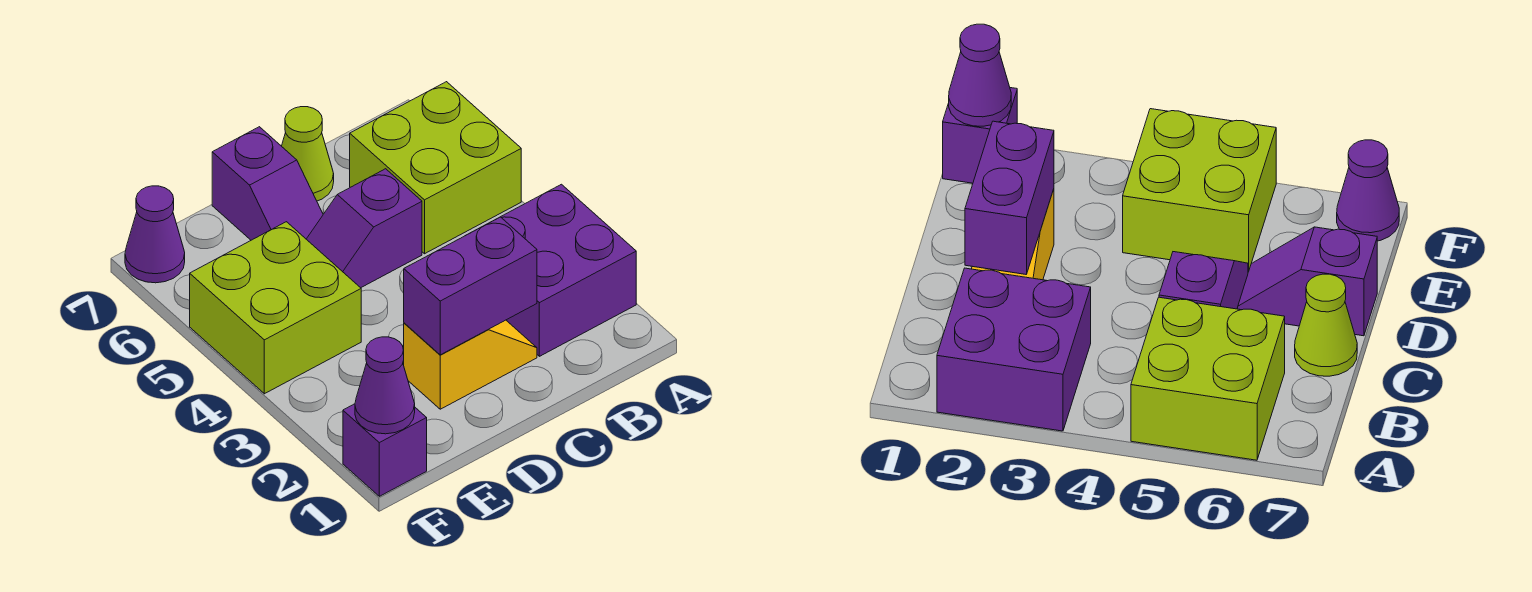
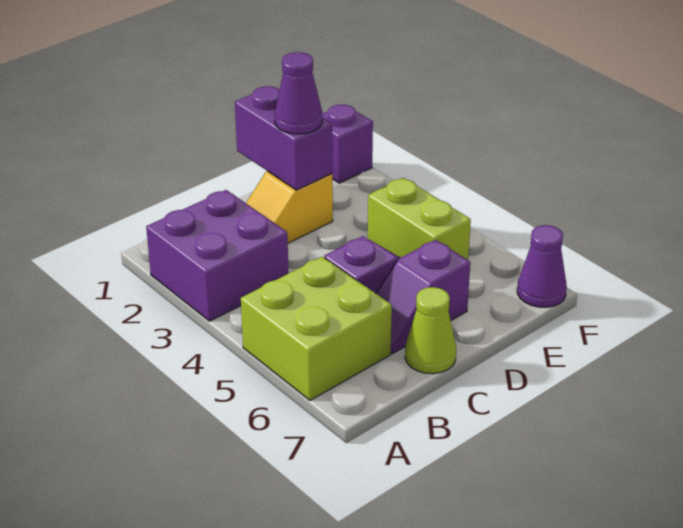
purple 1x2 brick [404,217,537,355] -> purple 1x2 brick turned to [235,86,332,190]
purple 1x2 slope [212,127,323,240] -> purple 1x2 slope turned to [376,240,470,354]
lime 2x2 brick [190,222,361,394] -> lime 1x2 brick [368,178,471,260]
purple 1x1 cone [355,337,415,434] -> purple 1x1 cone moved to [275,52,322,134]

